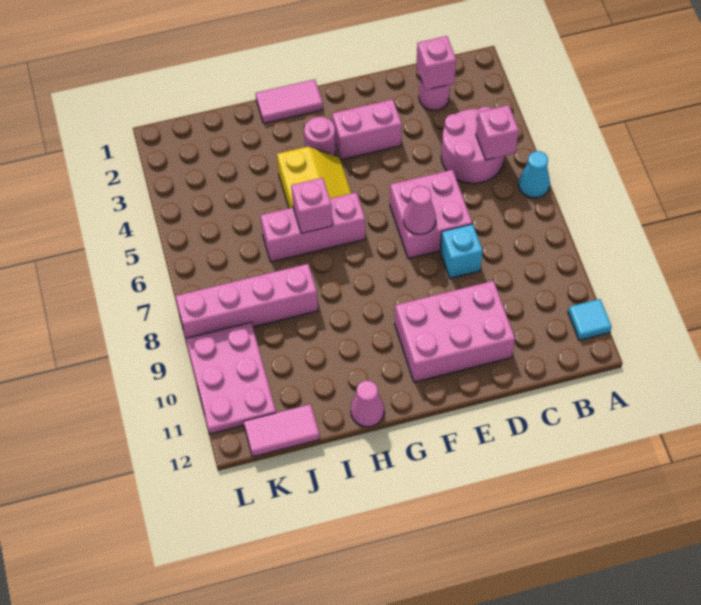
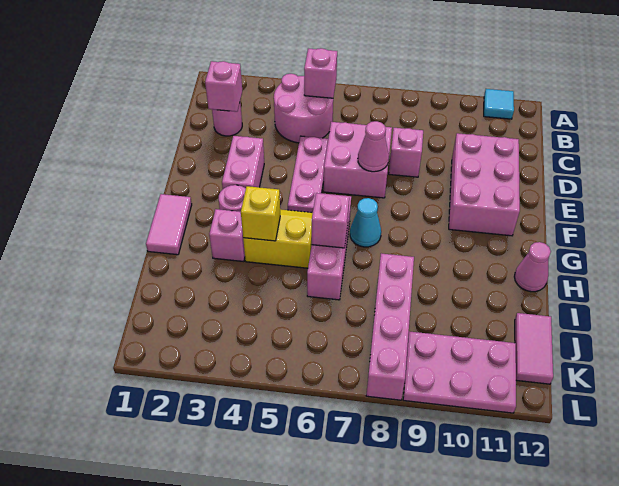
cyan 1x1 cone [518,151,550,198] -> cyan 1x1 cone moved to [350,198,381,247]
none -> pink 1x3 plate [288,136,328,213]
cyan 1x1 brick [440,224,483,278] -> pink 1x1 brick [389,128,423,177]
none -> pink 1x1 brick [209,209,245,262]
none -> yellow 1x1 brick [241,186,280,241]

